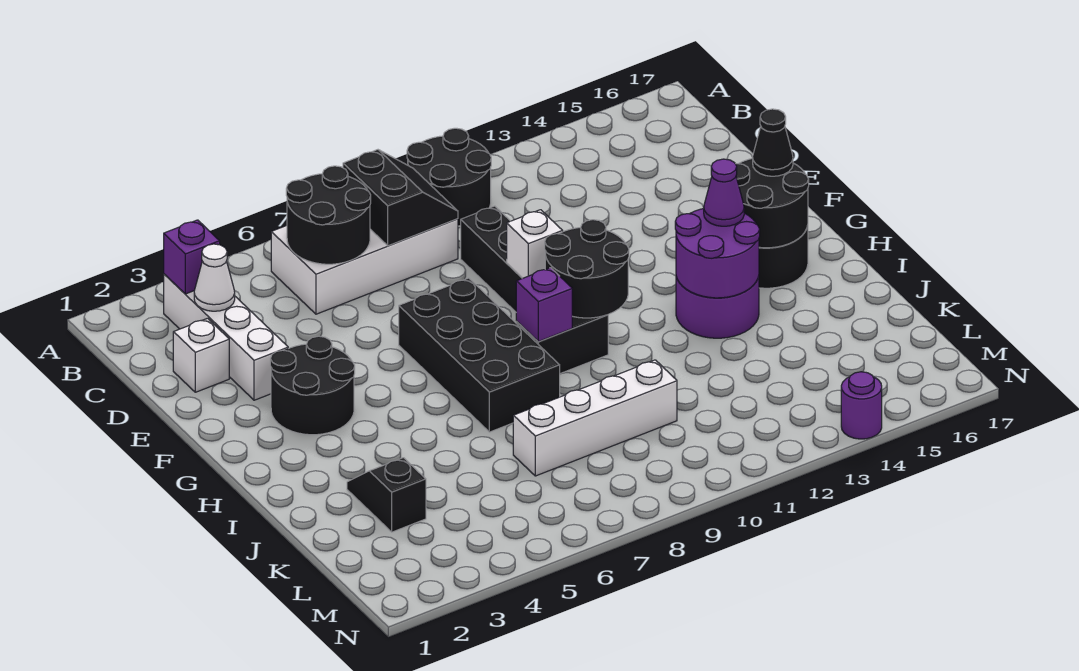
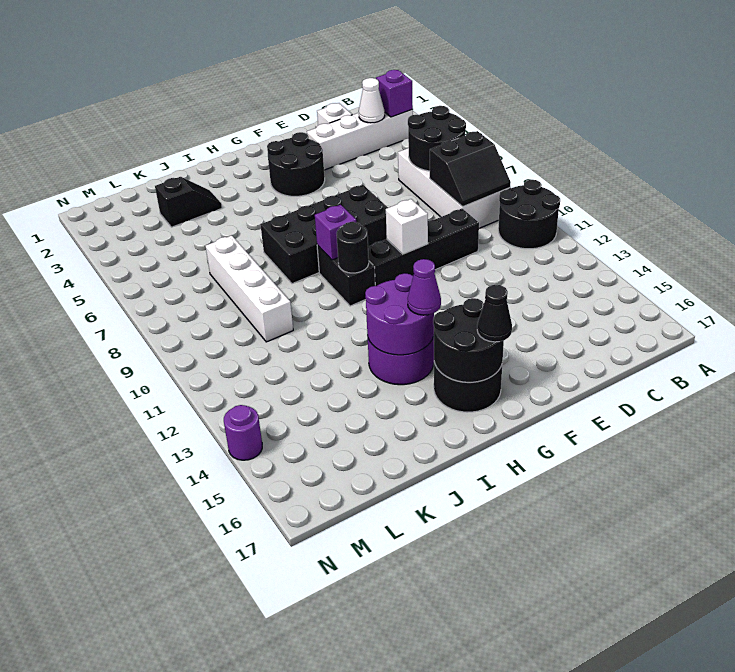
black 2x2 round brick [545,220,629,318] -> black 1x1 round brick [337,222,369,273]

